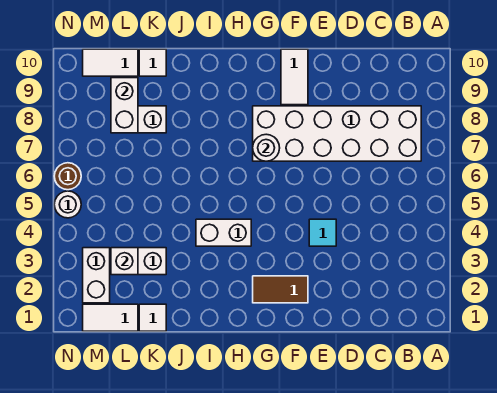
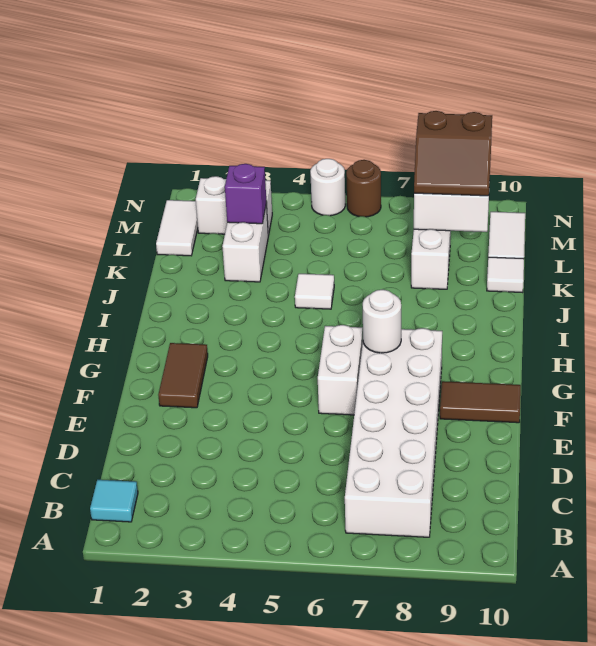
cyan 1x1 tile [309,219,336,246] -> cyan 1x1 tile moved to [90,480,138,522]
white 1x2 tile [281,49,308,105] -> brown 1x2 tile [440,381,521,423]
white 1x2 brick [196,219,251,246] -> white 1x2 brick moved to [318,325,363,415]
white 1x1 tile [139,304,166,331] -> white 1x1 tile moved to [295,274,334,309]
white 1x1 brick [111,248,138,275] -> purple 1x1 brick [225,164,267,224]
none -> brown 2x2 slope [414,111,492,196]

